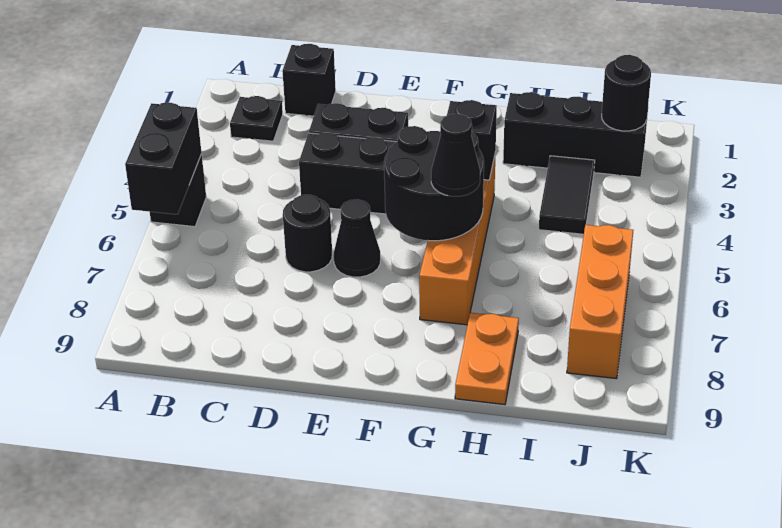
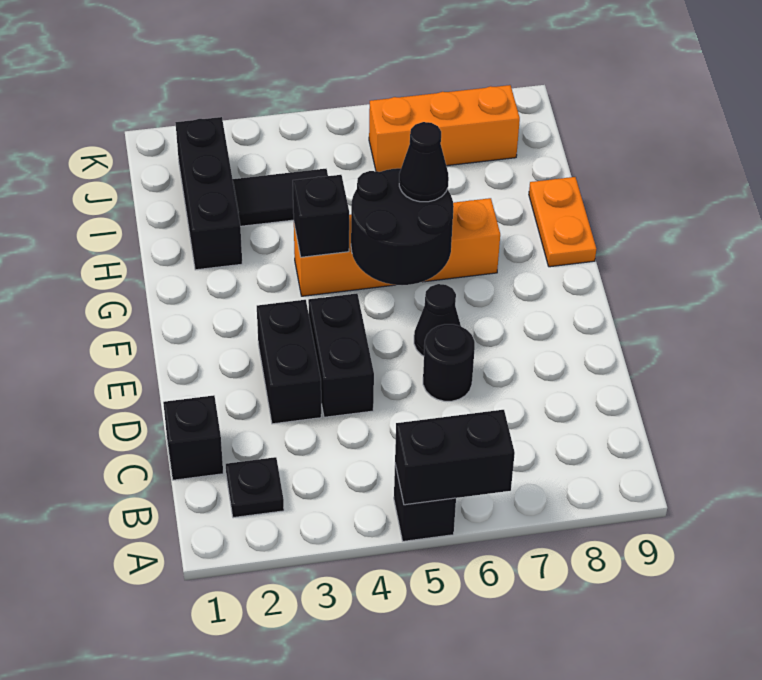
orange 1x2 plate [455,313,519,405] -> orange 1x2 plate turned to [529,177,596,267]
black 1x1 round brick [602,55,651,131] -> none

